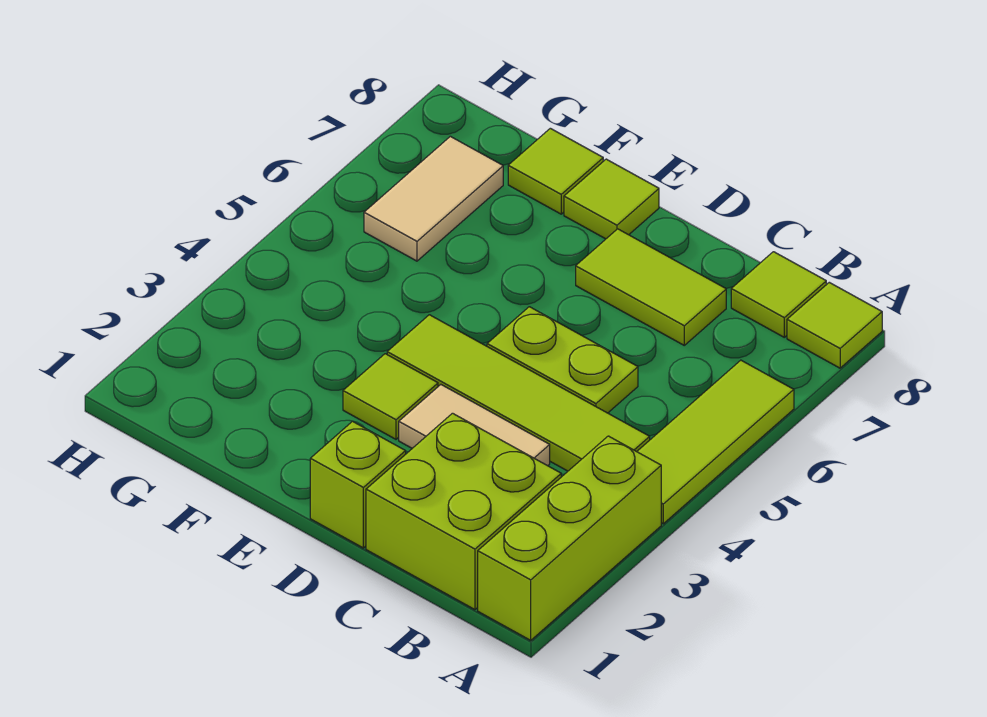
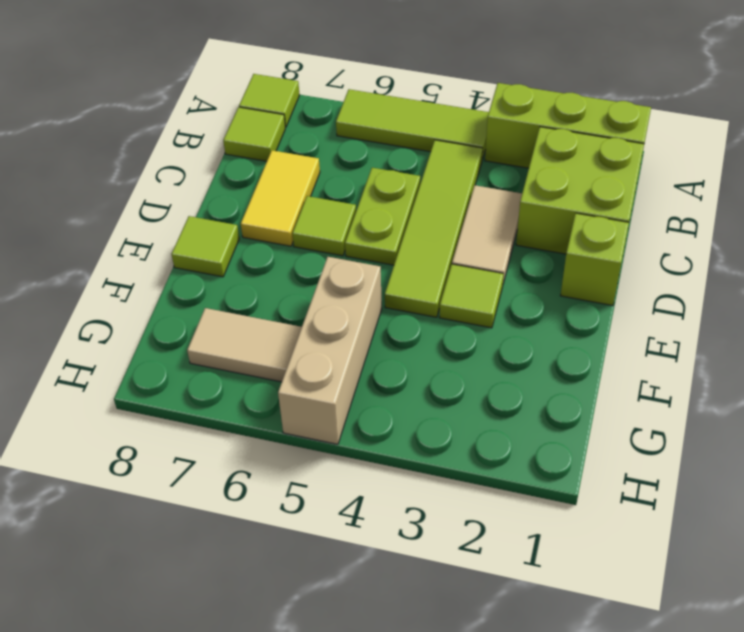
lime 1x2 tile [576,229,726,345] -> yellow 1x2 tile [241,150,320,246]
none -> tan 1x3 brick [278,257,382,444]
lime 1x1 tile [508,128,603,214] -> lime 1x1 tile moved to [292,196,356,256]

